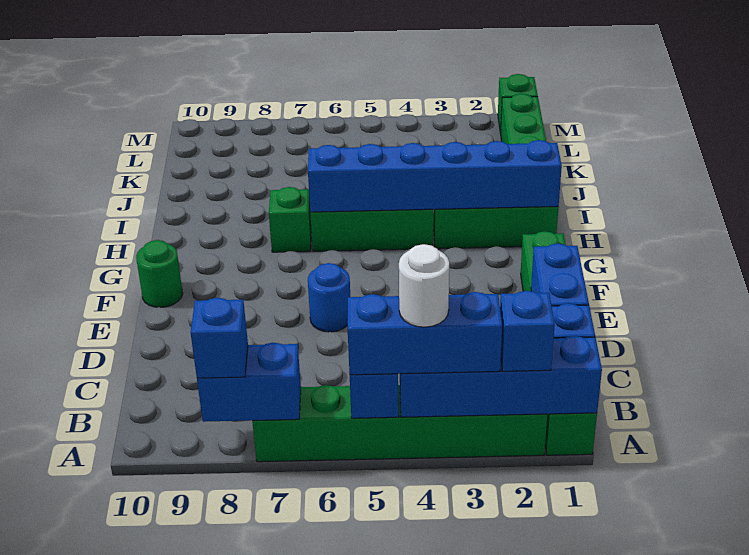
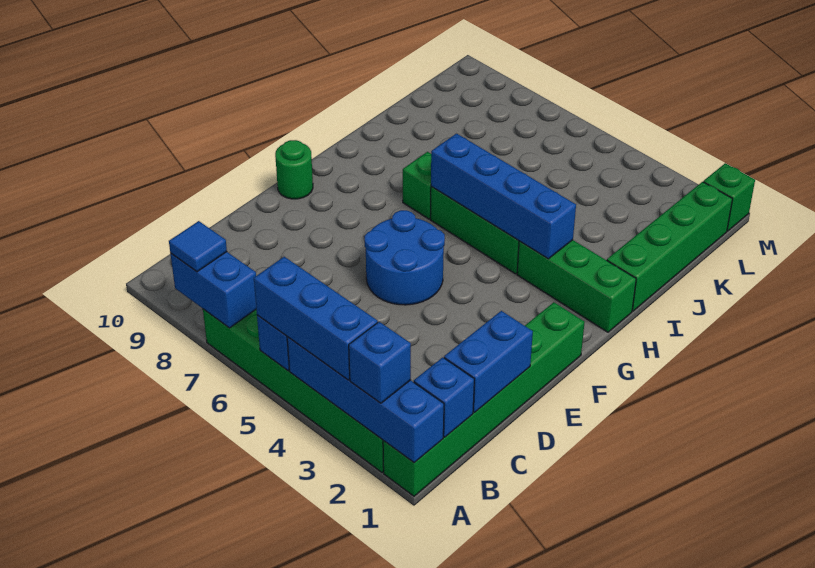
white 1x1 round brick [399,244,449,327] -> none
blue 1x1 brick [191,298,248,378] -> blue 1x1 tile [169,221,227,272]
blue 1x1 round brick [308,263,350,332] -> blue 2x2 round brick [364,210,445,305]
blue 1x6 brick [308,140,562,212] -> blue 1x4 brick [431,134,576,259]

